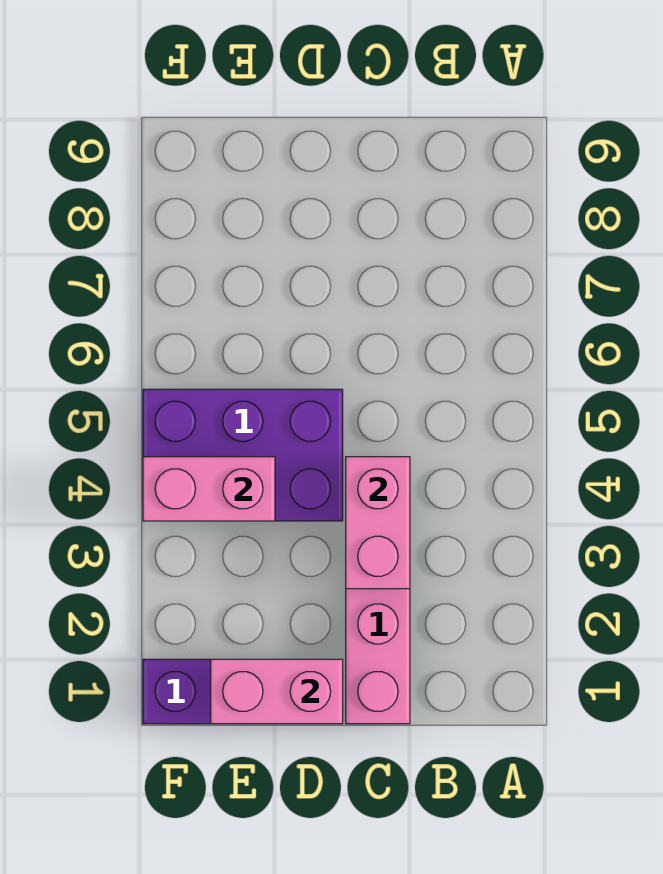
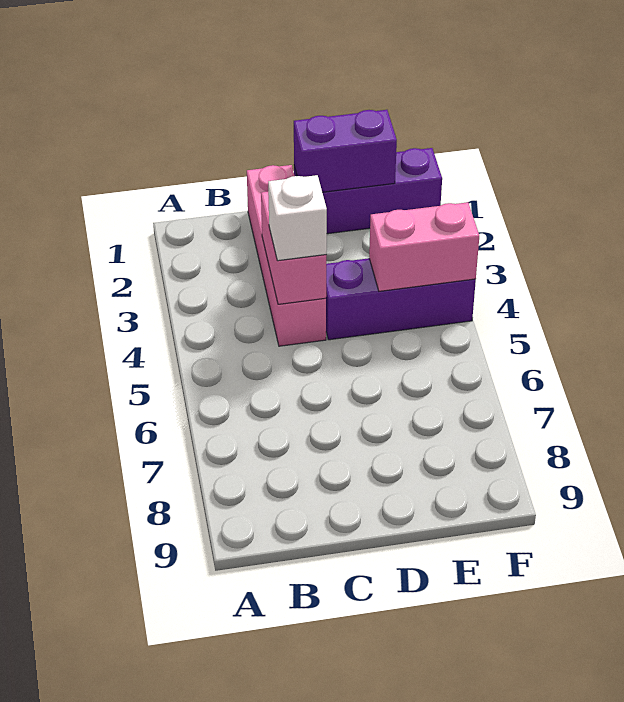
none -> white 1x1 brick [268,175,327,261]
pink 1x2 brick [211,659,343,724] -> purple 1x2 brick [294,110,397,192]
purple 2x3 brick [143,389,343,521] -> purple 1x3 brick [326,258,476,340]

